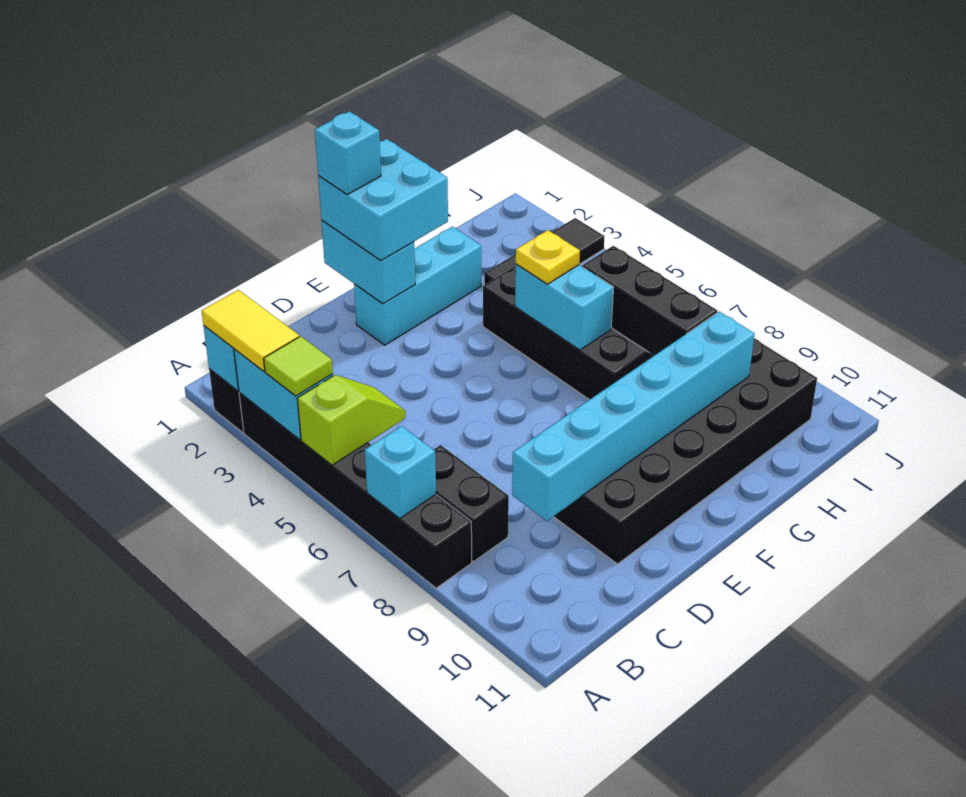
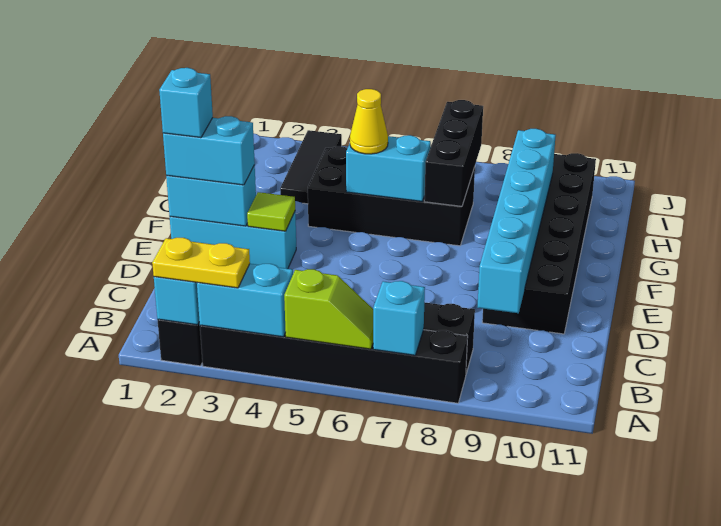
yellow 1x2 tile [202,290,299,371] -> yellow 1x2 plate [152,238,250,288]
lime 1x1 tile [264,336,333,396] -> lime 1x1 tile moved to [247,192,295,231]
lime 1x2 slope [297,375,405,465] -> lime 1x2 slope turned to [284,269,373,349]
cyan 2x2 brick [318,139,448,261] -> cyan 1x2 brick [163,116,255,185]
cyan 1x3 brick [354,227,481,345] -> cyan 1x3 brick turned to [170,212,296,269]
yellow 1x1 plate [516,230,580,284] -> yellow 1x1 cone [350,89,388,154]
black 1x3 brick [582,246,717,355] -> black 1x3 brick turned to [424,100,483,206]

